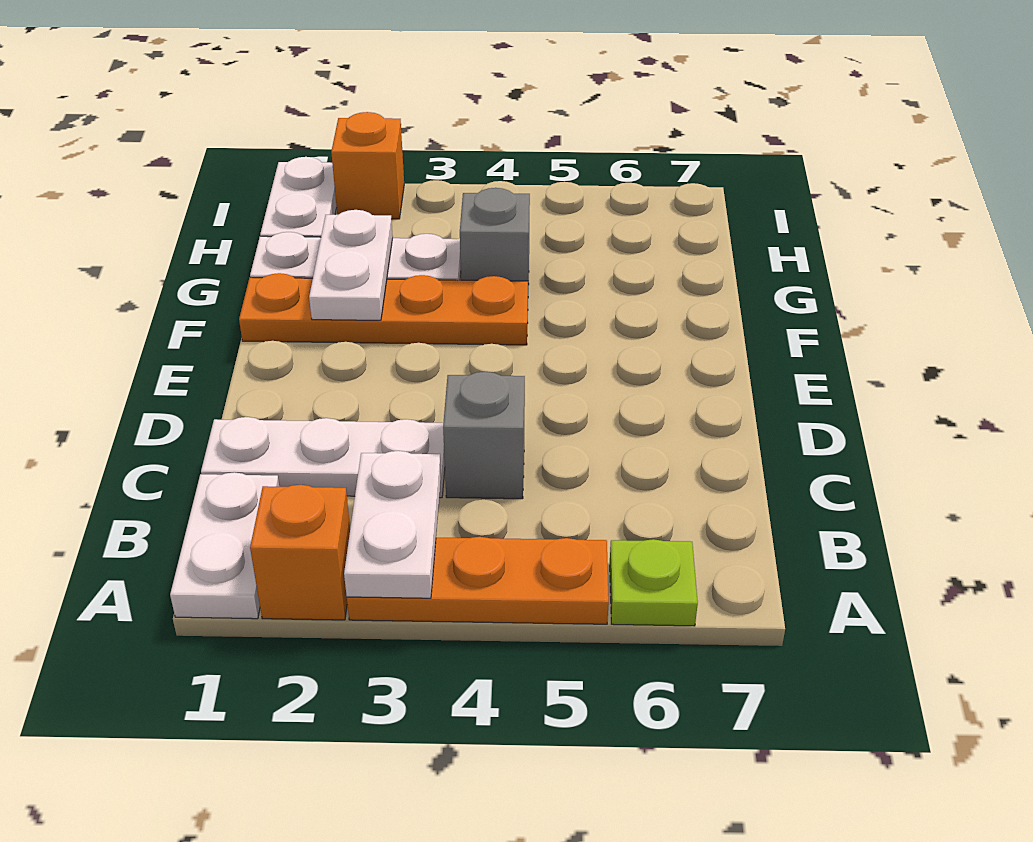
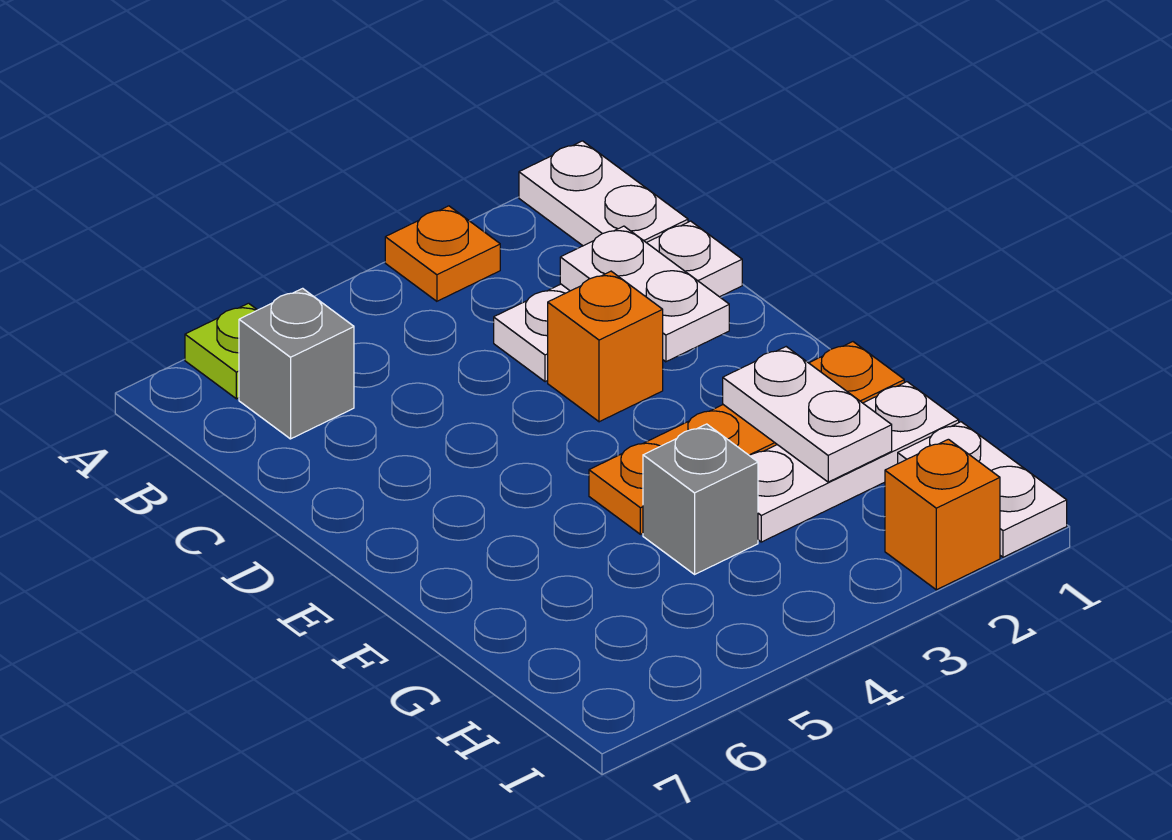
orange 1x1 brick [250,485,350,620] -> orange 1x1 brick moved to [548,271,663,422]
orange 1x3 plate [347,537,609,624] -> orange 1x1 plate [385,206,500,301]
white 1x2 plate [344,451,441,598] -> white 1x2 plate moved to [560,226,729,362]
grey 1x1 brick [443,372,525,499] -> grey 1x1 brick moved to [239,288,354,439]

